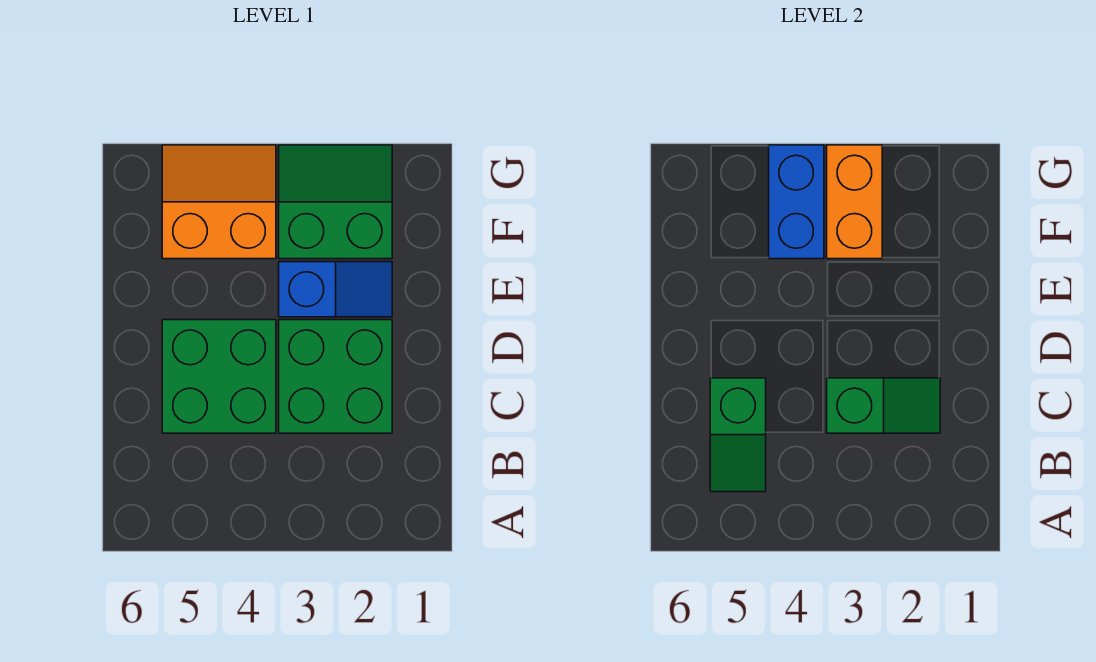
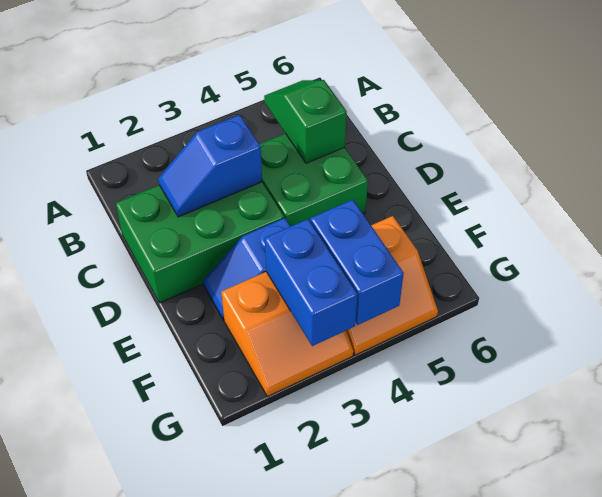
green 2x2 brick [279,320,392,433] -> green 2x3 brick [116,182,284,303]
green 1x2 slope [827,378,940,433] -> blue 1x2 slope [158,115,262,217]
green 2x2 slope [279,145,392,259] -> orange 2x2 slope [221,272,353,397]
orange 1x2 brick [827,145,882,259] -> blue 1x2 brick [265,219,358,346]

